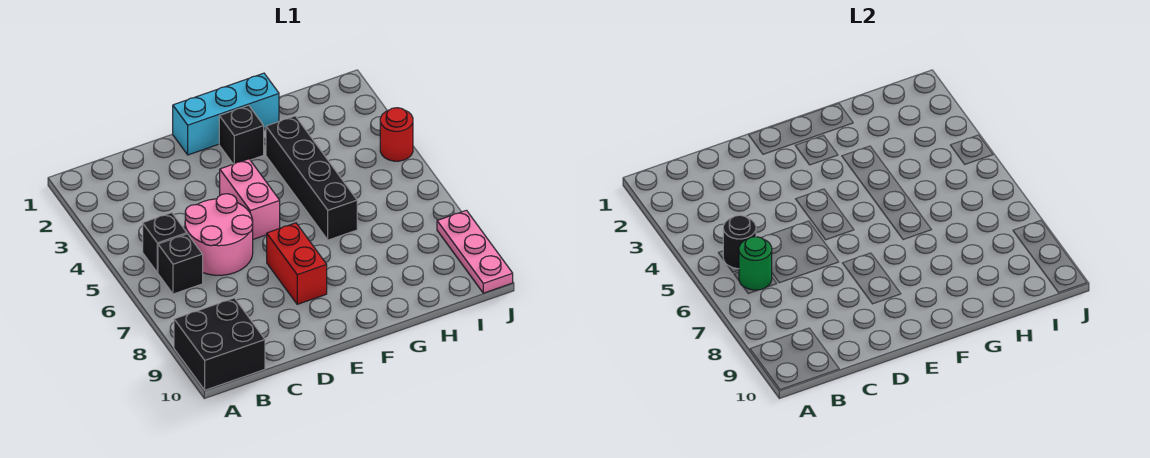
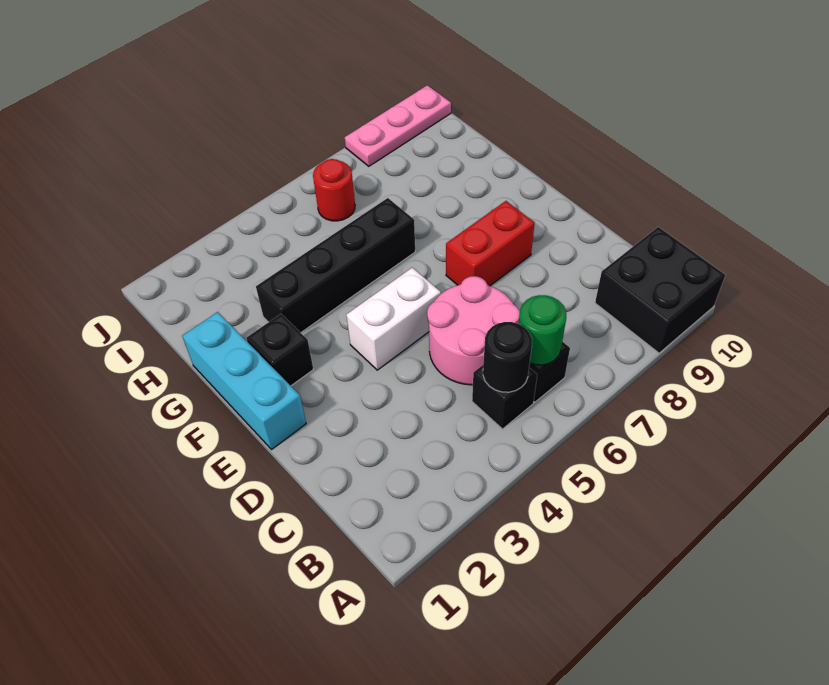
pink 1x2 brick [220,159,280,239] -> white 1x2 brick [346,268,441,370]
red 1x1 round brick [380,108,413,161] -> red 1x1 round brick moved to [313,159,355,221]

